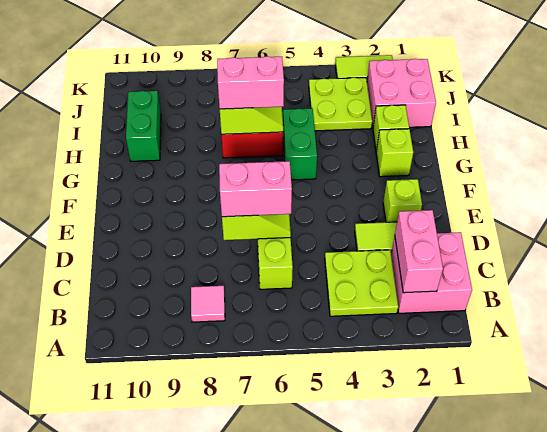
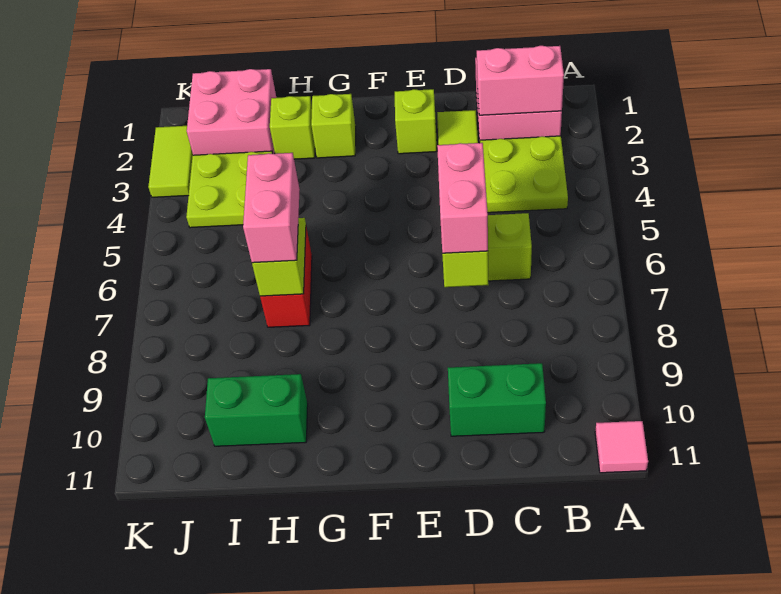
pink 1x1 tile [191,286,225,322] -> pink 1x1 tile moved to [595,421,648,473]
green 1x2 brick [283,108,317,180] -> green 1x2 brick moved to [448,363,546,436]

